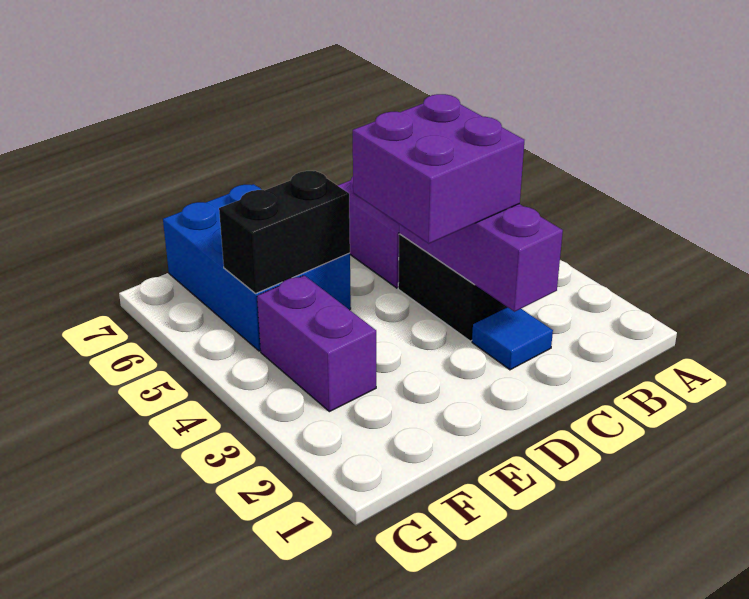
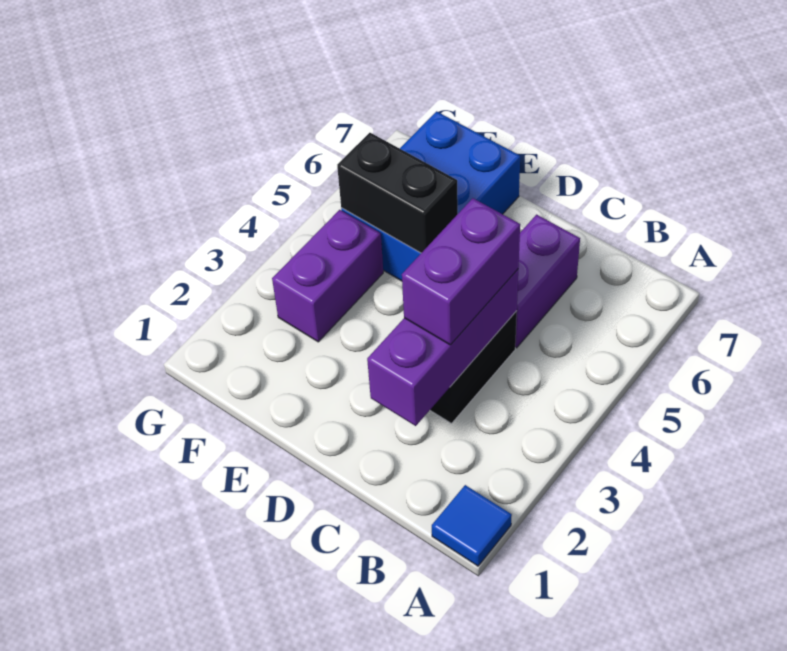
blue 1x1 tile [472,307,553,370] -> blue 1x1 tile moved to [432,485,512,566]
purple 2x2 brick [353,94,524,244] -> purple 1x2 brick [402,198,520,345]

